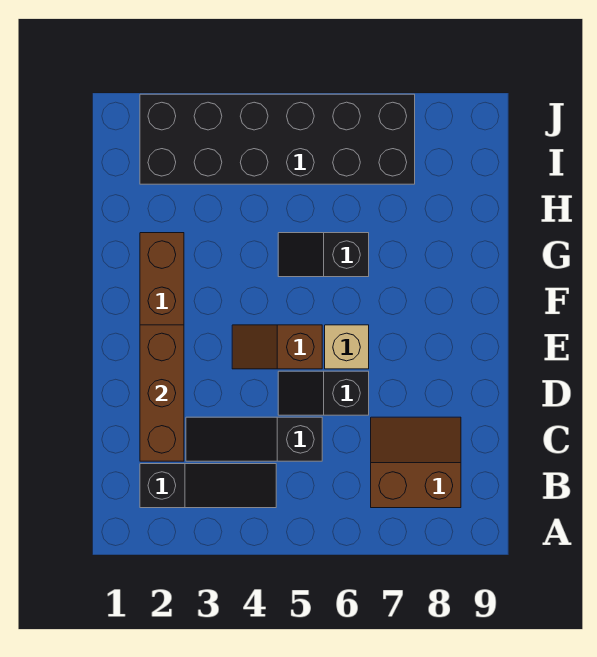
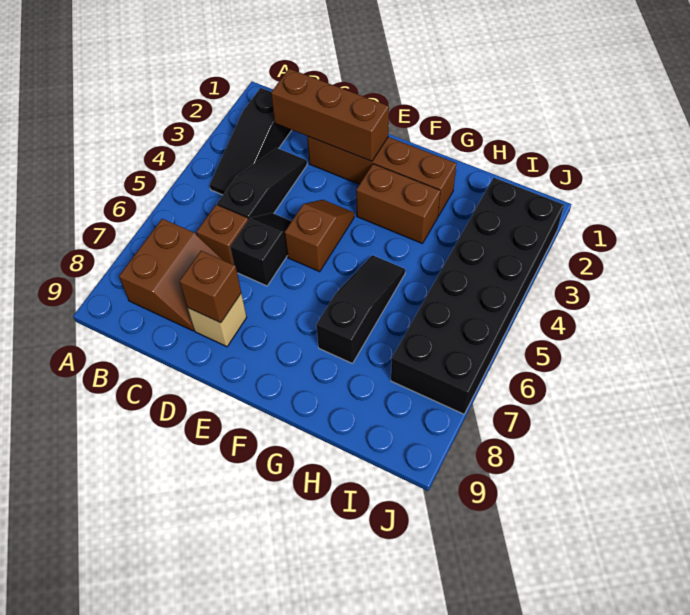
none -> brown 1x1 brick [196,205,248,265]
none -> brown 1x1 brick [179,251,241,323]
tan 1x1 brick [325,325,369,369] -> tan 1x1 brick moved to [188,293,247,347]
none -> brown 1x2 brick [356,164,440,244]
black 1x2 slope [278,233,369,277] -> black 1x3 slope [316,255,405,364]

